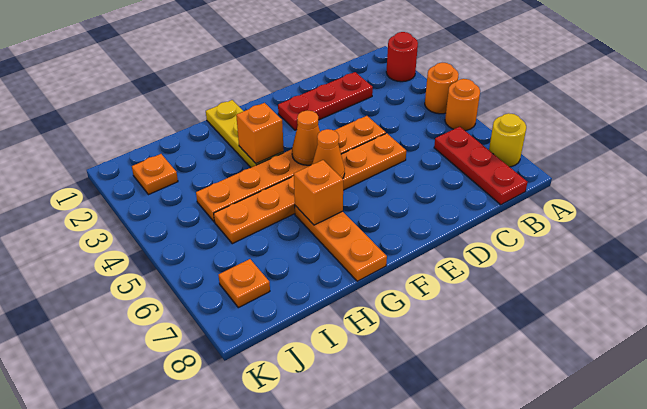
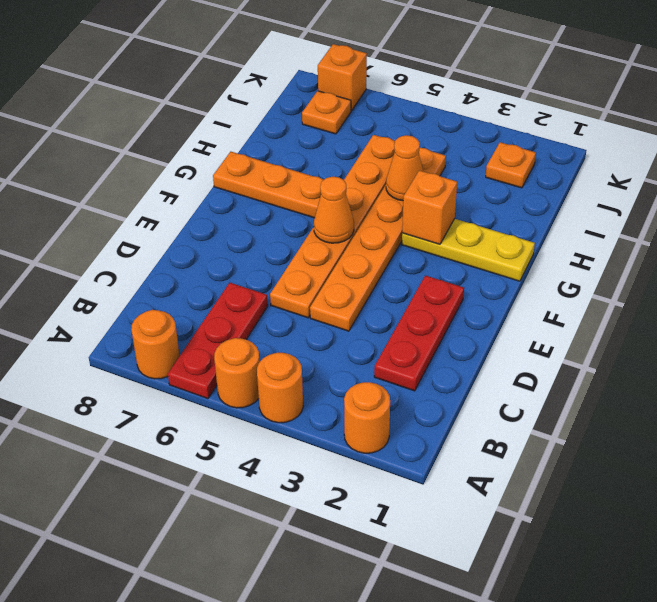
red 1x1 round brick [386,32,418,82] -> orange 1x1 round brick [344,382,390,453]
yellow 1x1 round brick [489,113,526,167] -> orange 1x1 round brick [131,310,180,379]
red 1x3 plate [434,127,527,205] -> red 1x3 plate turned to [168,283,268,399]
orange 1x1 cone [292,111,320,165] -> orange 1x1 cone moved to [386,135,423,201]
orange 1x1 brick [294,160,343,225] -> orange 1x1 brick moved to [318,44,367,111]

